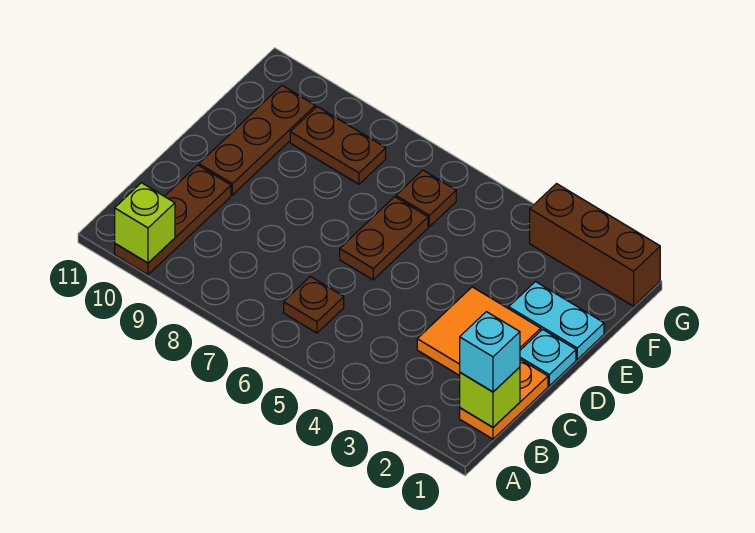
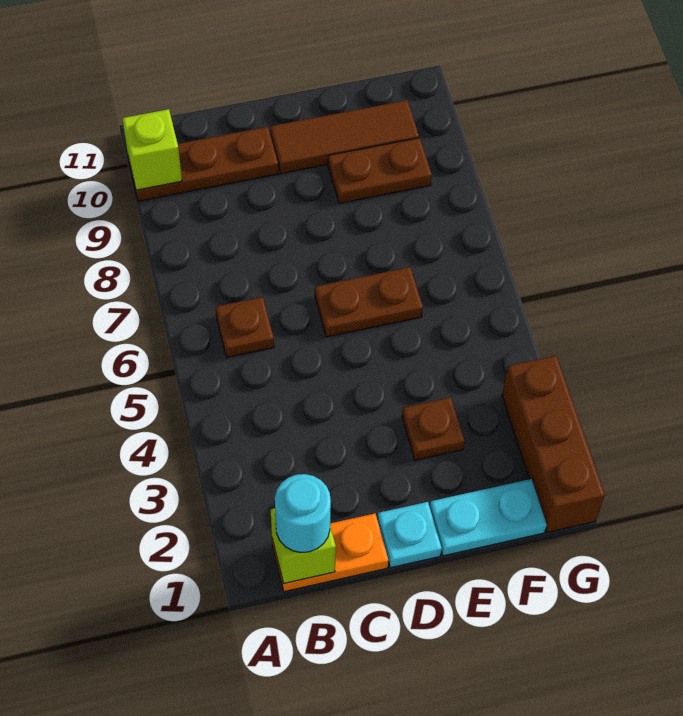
cyan 1x1 brick [460,312,520,392] -> cyan 1x1 round brick [275,474,331,553]
orange 2x2 tile [417,287,541,376] -> none
brown 1x3 plate [199,85,315,195] -> brown 1x3 tile [270,100,419,173]
cyan 1x2 plate [509,282,604,359] -> cyan 1x2 plate turned to [430,479,547,556]
brown 1x1 plate [396,170,456,227] -> brown 1x1 plate moved to [402,397,465,460]
brown 1x2 plate [290,107,386,184] -> brown 1x2 plate turned to [328,138,432,203]

